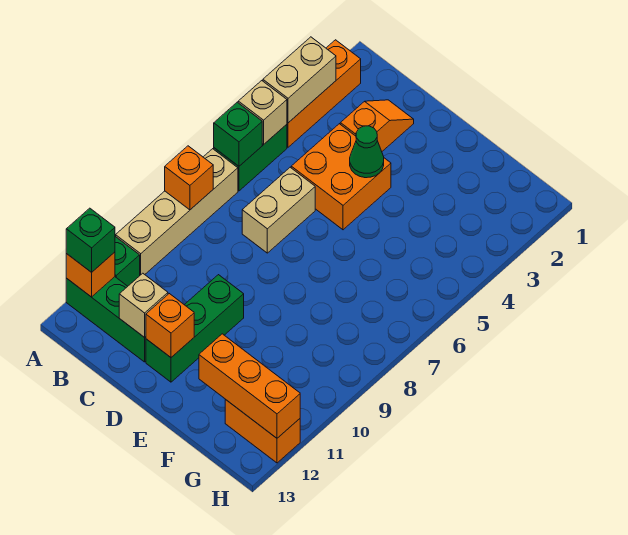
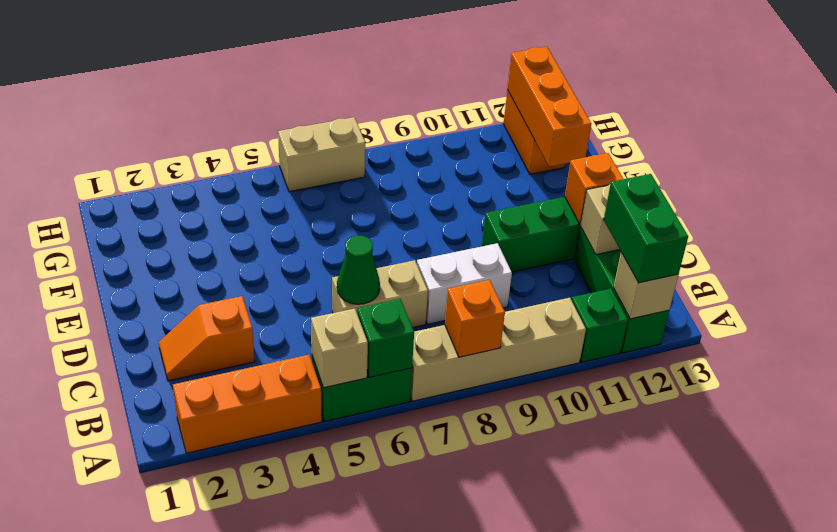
tan 1x2 brick [263,37,336,123] -> tan 1x2 brick moved to [278,117,365,192]
orange 1x1 brick [66,252,115,297] -> tan 1x1 brick [613,253,678,319]
green 1x1 brick [66,208,115,272] -> green 1x2 brick [604,174,688,283]
orange 2x2 brick [291,124,391,230] -> none
none -> white 1x2 brick [417,243,512,324]
green 1x1 cone [350,126,384,178] -> green 1x1 cone moved to [337,236,380,304]

